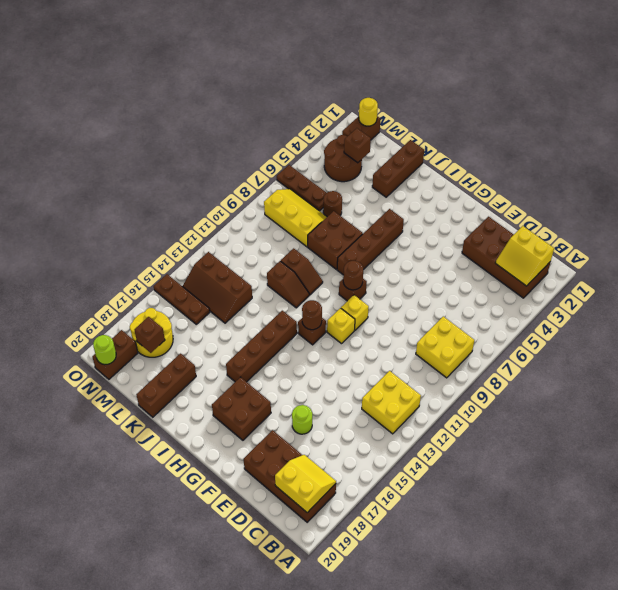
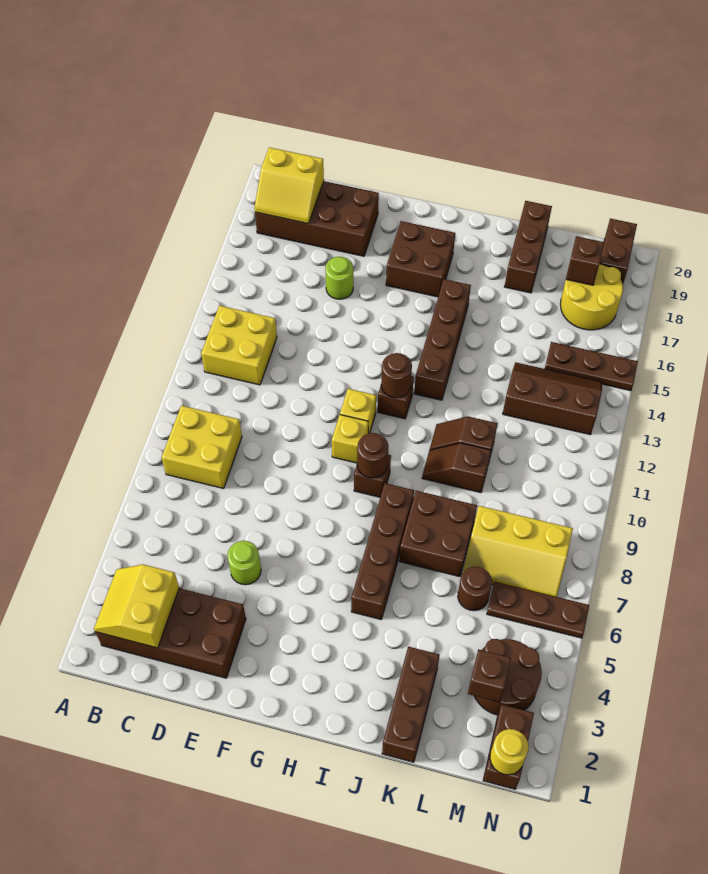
yellow 2x2 slope [496,226,554,286] -> yellow 2x2 slope turned to [94,564,179,648]
lime 1x1 round brick [93,335,116,365] -> lime 1x1 round brick moved to [227,541,261,585]

